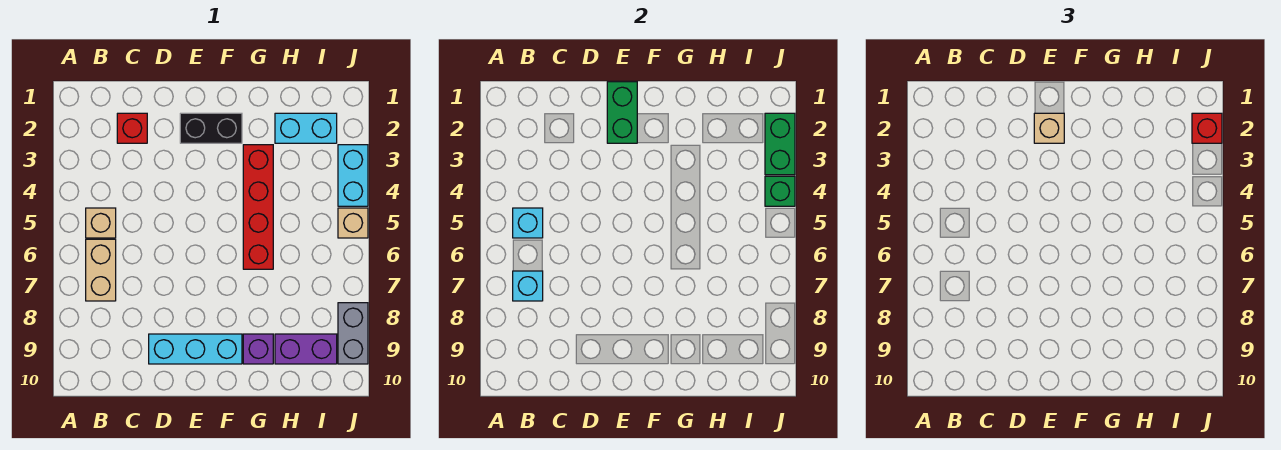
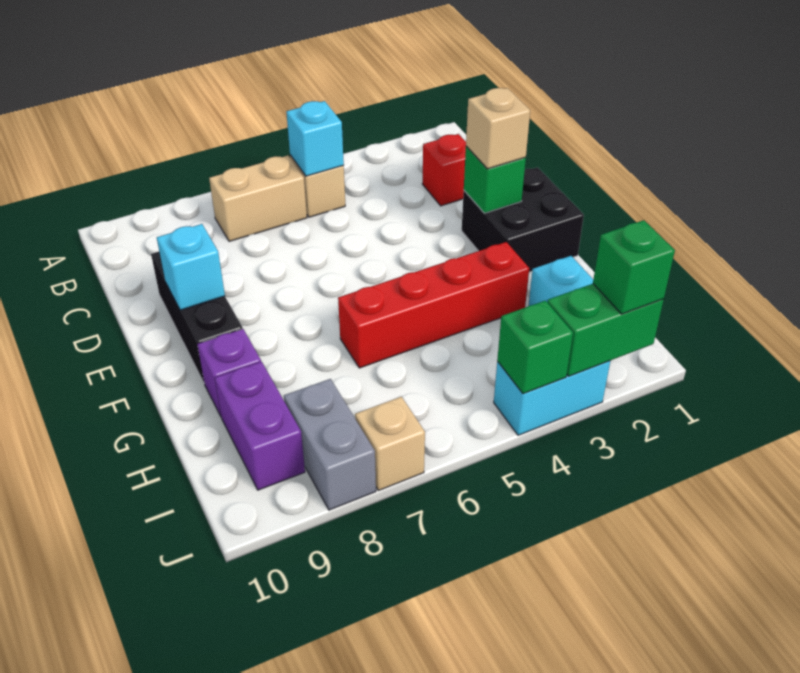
cyan 1x1 brick [513,271,543,301] -> cyan 1x1 brick moved to [157,224,225,310]
cyan 1x3 brick [149,334,242,364] -> black 1x3 brick [151,252,243,383]
green 1x2 brick [607,82,637,143] -> green 1x1 brick [464,146,526,213]
black 1x2 brick [180,113,242,143] -> black 2x2 brick [462,167,584,272]
red 1x1 brick [1192,113,1222,143] -> green 1x1 brick [593,220,675,314]
tan 1x1 brick [338,208,368,238] -> tan 1x1 brick moved to [355,397,425,491]
grey 1x2 brick [338,303,368,364] -> grey 1x2 brick turned to [284,379,376,510]

